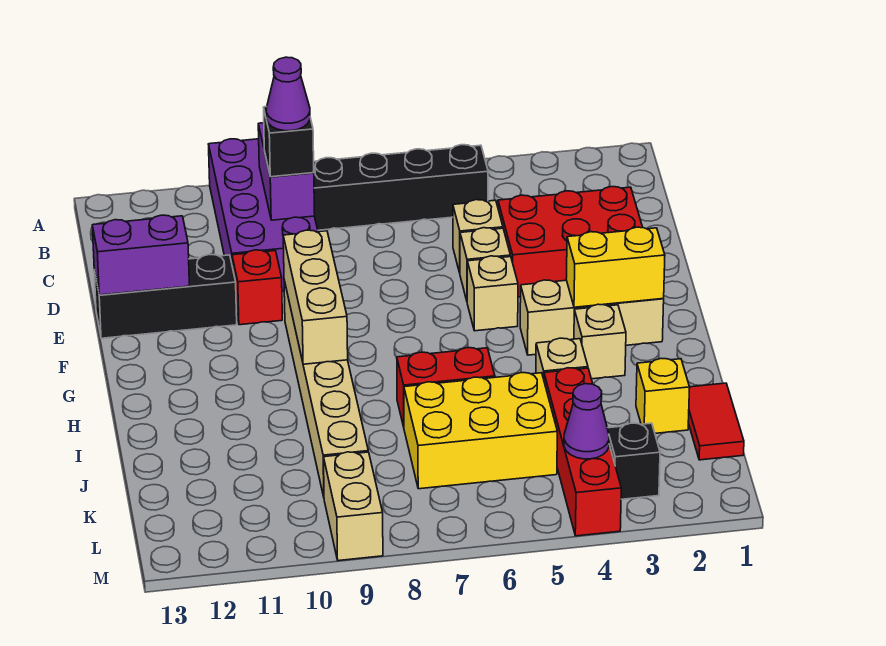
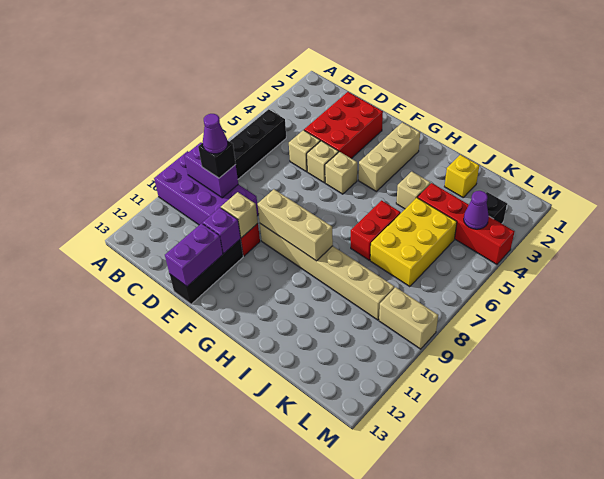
none -> purple 1x1 brick [203,208,241,253]
yellow 1x2 brick [566,227,665,307] -> none
tan 1x1 brick [574,304,626,379] -> tan 1x1 brick moved to [221,192,258,238]
red 1x2 tile [688,383,744,460] -> none

